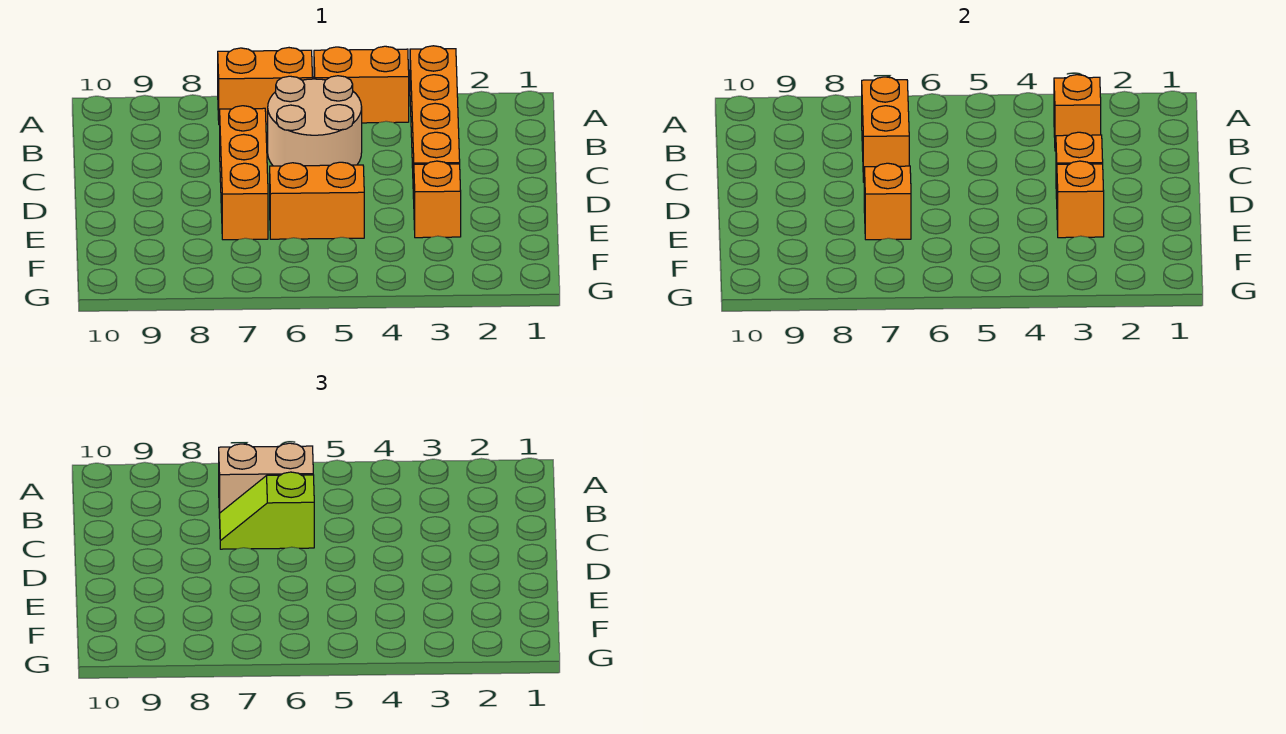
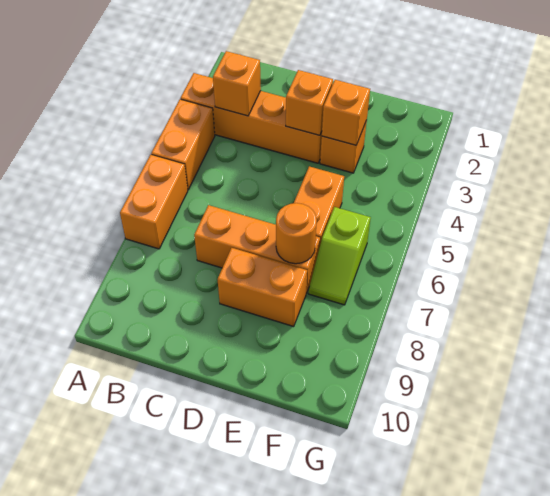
tan 2x2 round brick [268,76,362,166] -> none
tan 1x2 brick [219,443,313,518] -> none
orange 1x2 brick [862,77,909,182] -> orange 1x2 brick moved to [218,248,307,326]
lime 1x2 slope [220,472,314,549] -> lime 1x2 slope moved to [309,207,371,305]
orange 1x1 brick [864,163,911,240] -> orange 1x1 round brick [276,203,317,264]

